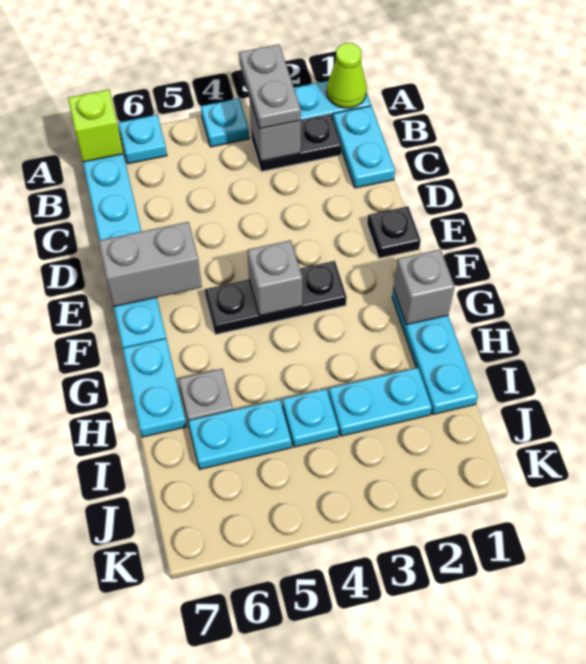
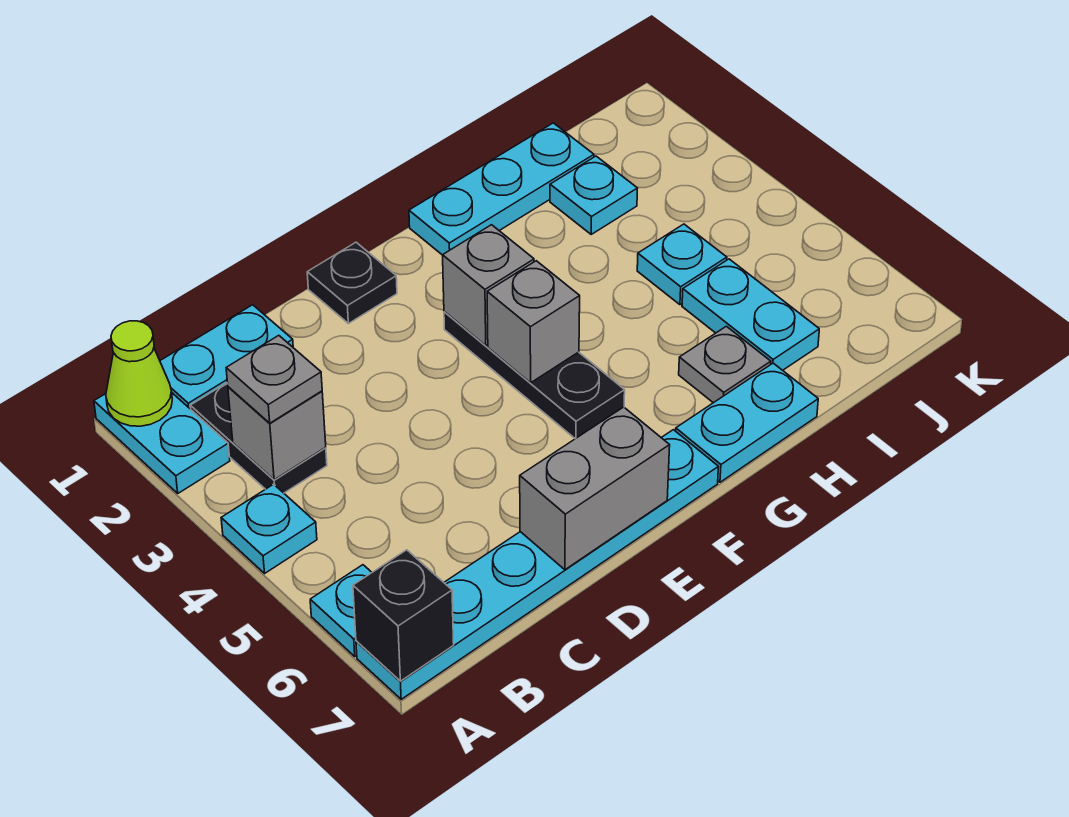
grey 1x2 plate [239,44,301,129] -> grey 1x1 plate [226,335,322,423]
lime 1x1 brick [68,90,123,162] -> black 1x1 brick [353,550,454,681]
grey 1x2 brick [99,222,202,306] -> grey 1x2 brick turned to [520,407,670,570]
grey 1x1 brick [393,249,455,325] -> grey 1x1 brick moved to [443,225,534,346]
cyan 1x2 plate [329,368,432,436] -> cyan 1x1 plate [550,156,637,234]

